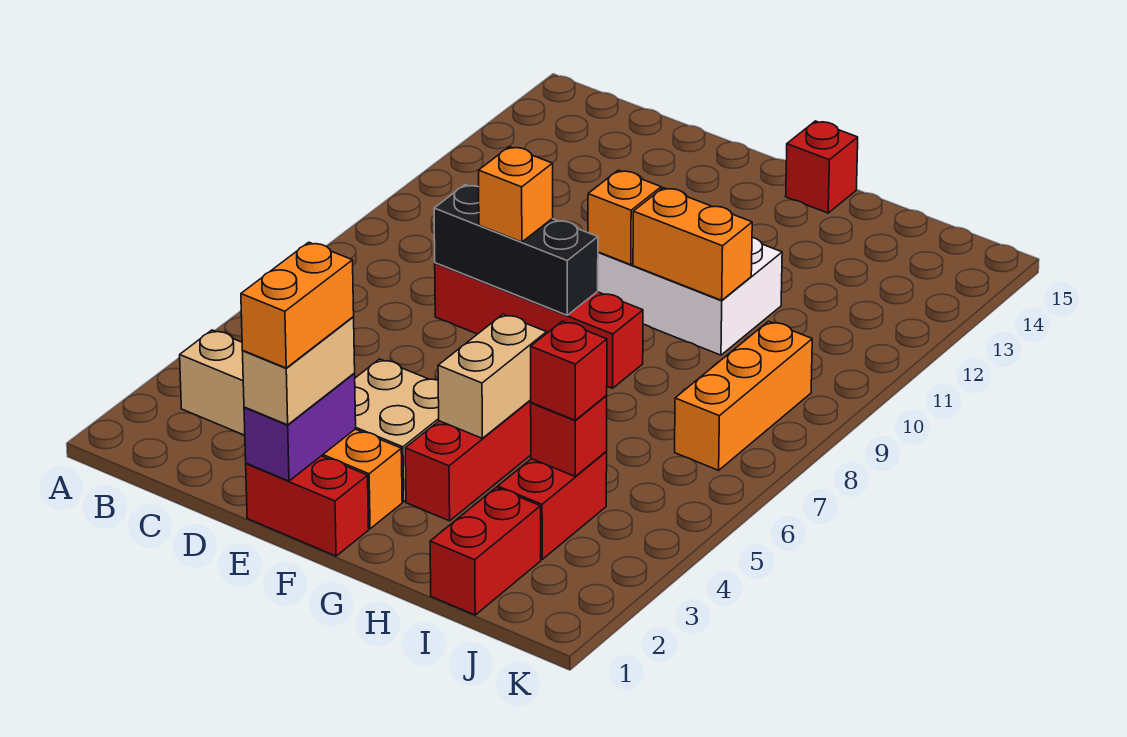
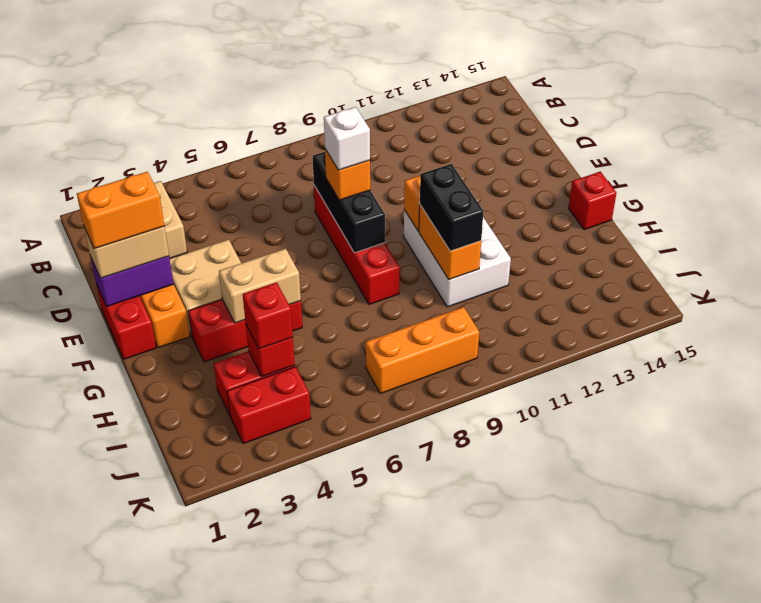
none -> white 1x1 brick [324,107,370,170]
none -> black 1x2 brick [420,164,484,251]
red 1x2 brick [430,488,541,615] -> red 1x2 brick moved to [227,367,311,444]

